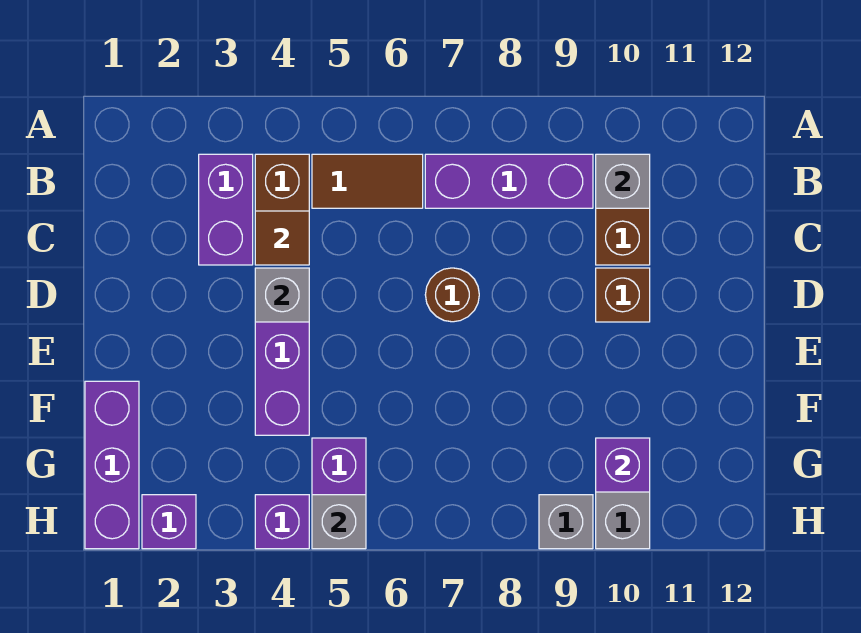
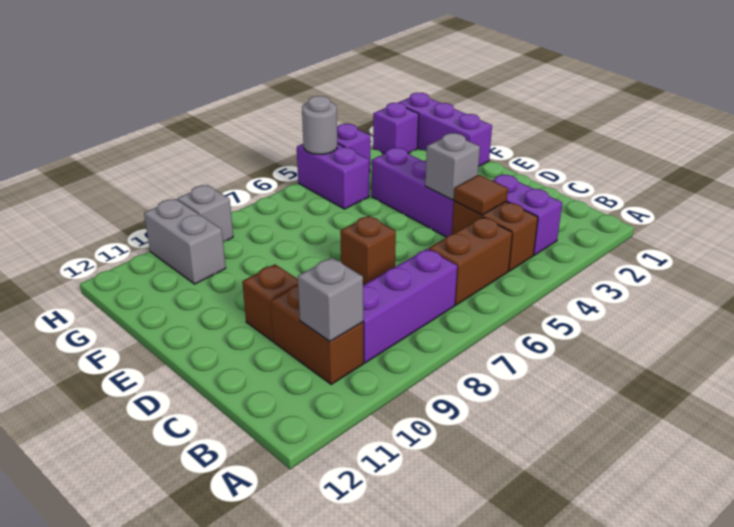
brown 1x2 tile [312,154,423,208] -> brown 1x2 brick [429,217,512,305]
brown 1x1 round brick [425,268,479,322] -> brown 1x1 brick [340,216,396,284]
purple 1x1 brick [596,438,650,492] -> none
grey 1x1 brick [312,495,366,549] -> grey 1x1 round brick [302,96,337,155]

